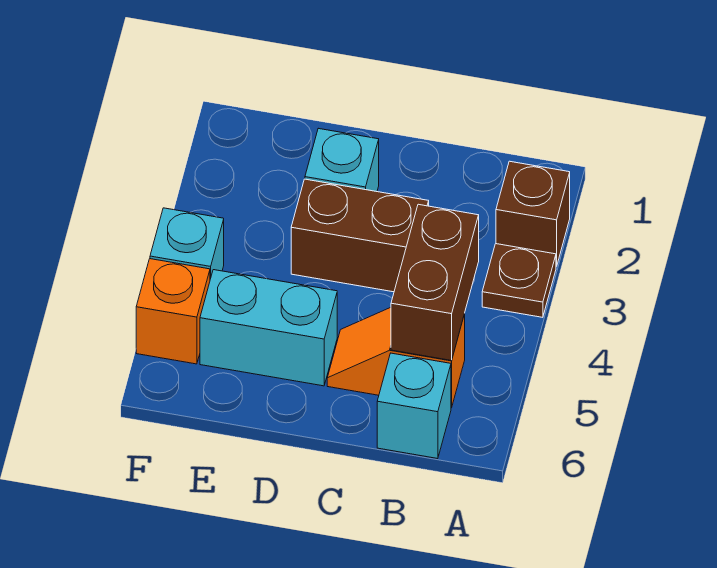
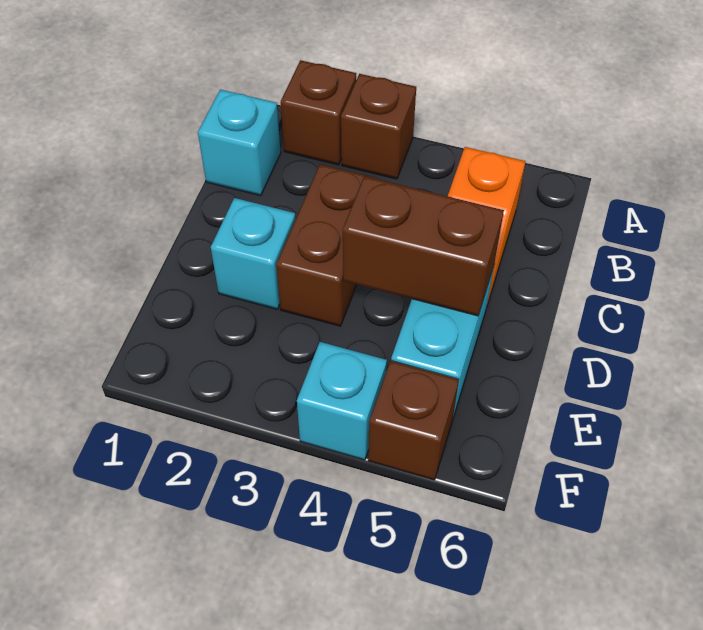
brown 1x1 plate [482,244,556,317] -> brown 1x1 brick [341,74,416,179]
brown 1x2 brick [391,204,479,361] -> brown 1x2 brick moved to [343,176,504,316]
cyan 1x1 brick [377,353,451,459] -> cyan 1x1 brick moved to [198,90,281,196]
orange 1x1 brick [136,259,210,364] -> brown 1x1 brick [368,361,459,480]

